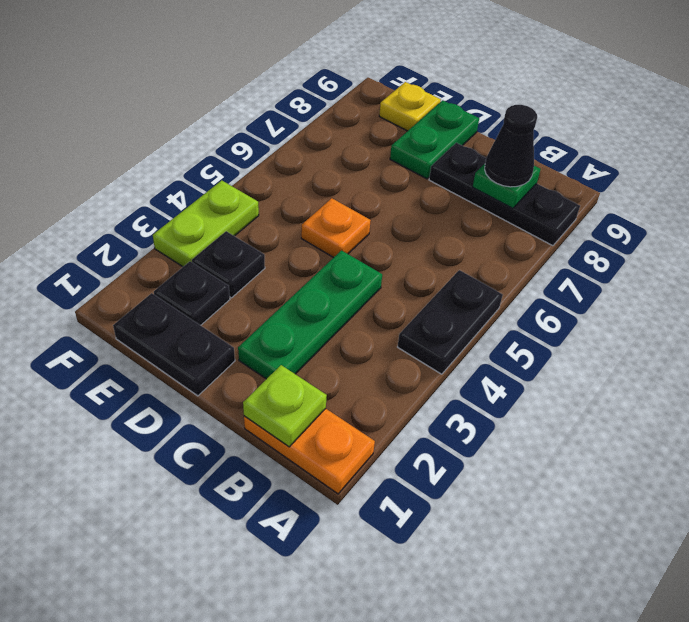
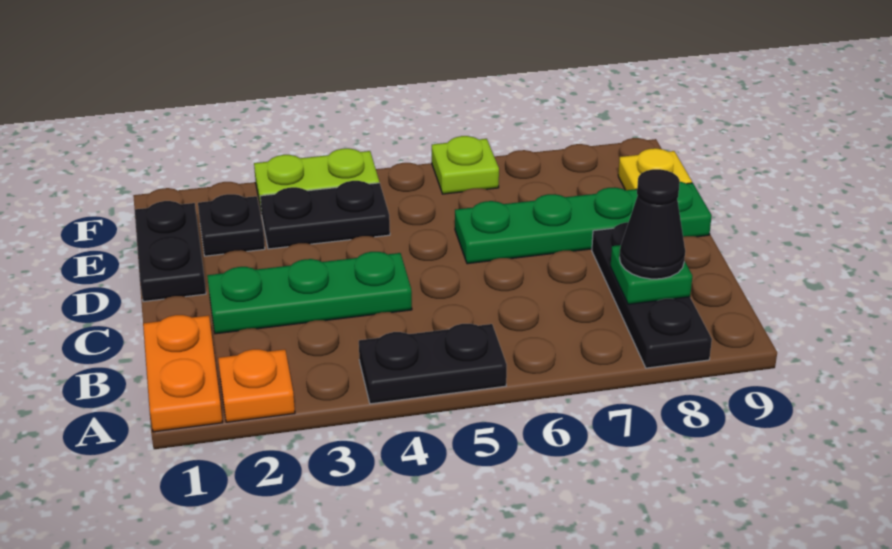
lime 1x1 plate [243,365,327,447] -> lime 1x1 plate moved to [432,136,499,194]
orange 1x1 plate [301,198,371,258] -> orange 1x1 plate moved to [218,349,295,422]
green 1x2 plate [390,100,479,179] -> green 1x4 plate [455,182,712,264]
black 1x1 plate [192,231,265,298] -> black 1x2 plate [260,181,390,249]

